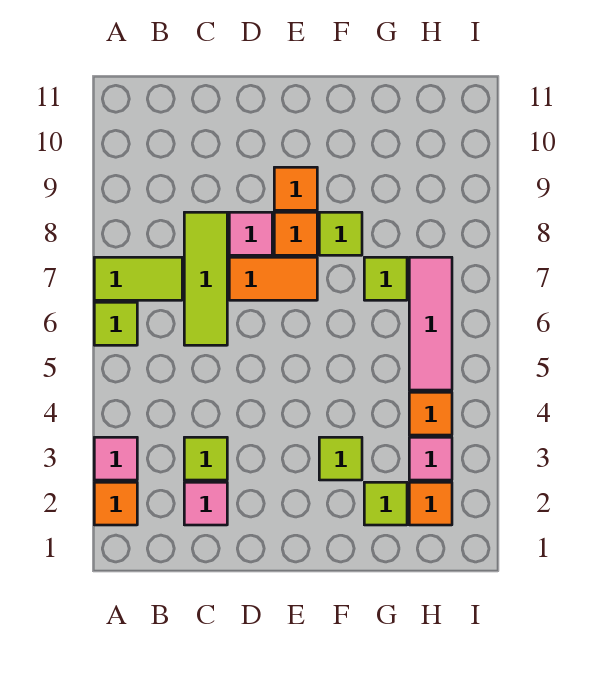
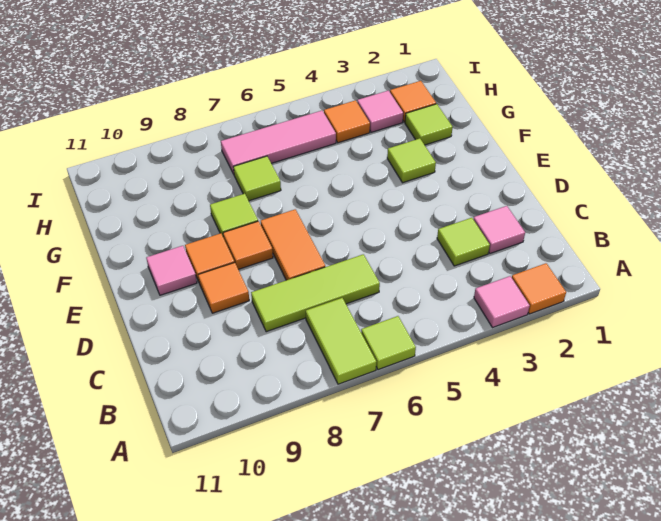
pink 1x1 tile [229,212,272,255] -> pink 1x1 tile moved to [146,246,197,295]
none -> orange 1x1 tile [198,262,249,313]

